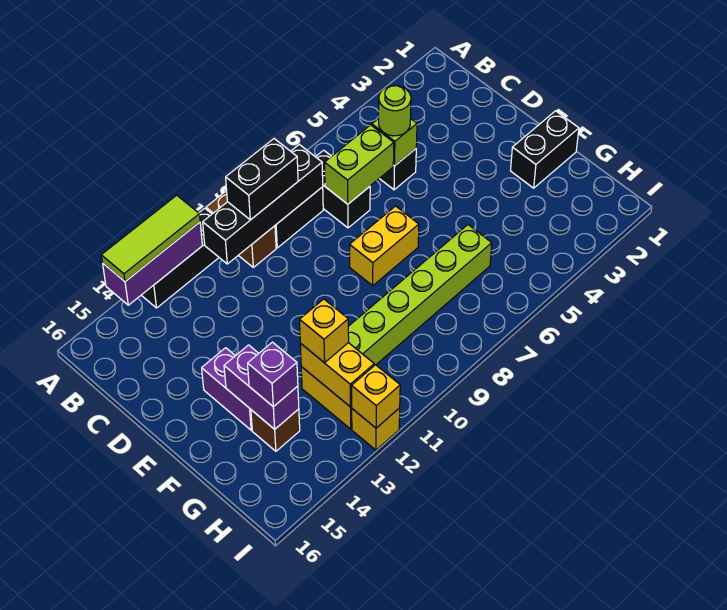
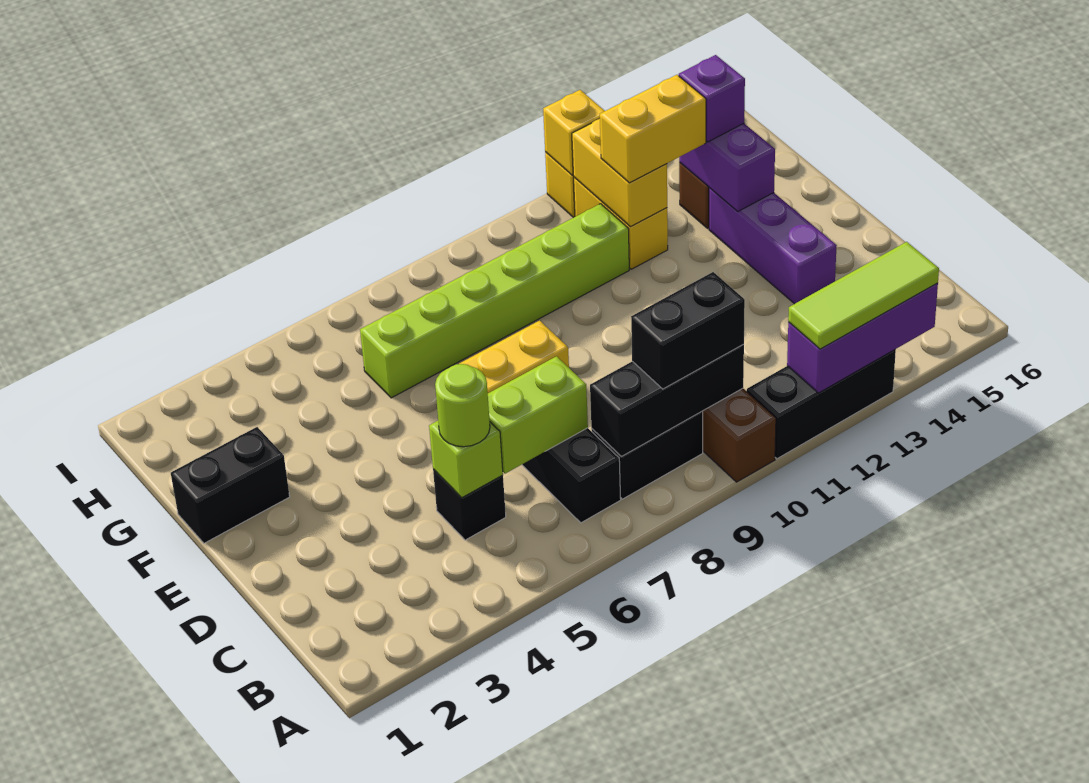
black 1x4 brick [203,144,323,264] -> black 1x3 brick [590,344,744,456]
purple 1x2 brick [202,348,252,430] -> purple 1x3 brick [709,188,837,304]
yellow 1x1 brick [300,299,349,363] -> yellow 1x2 brick [600,75,706,183]

